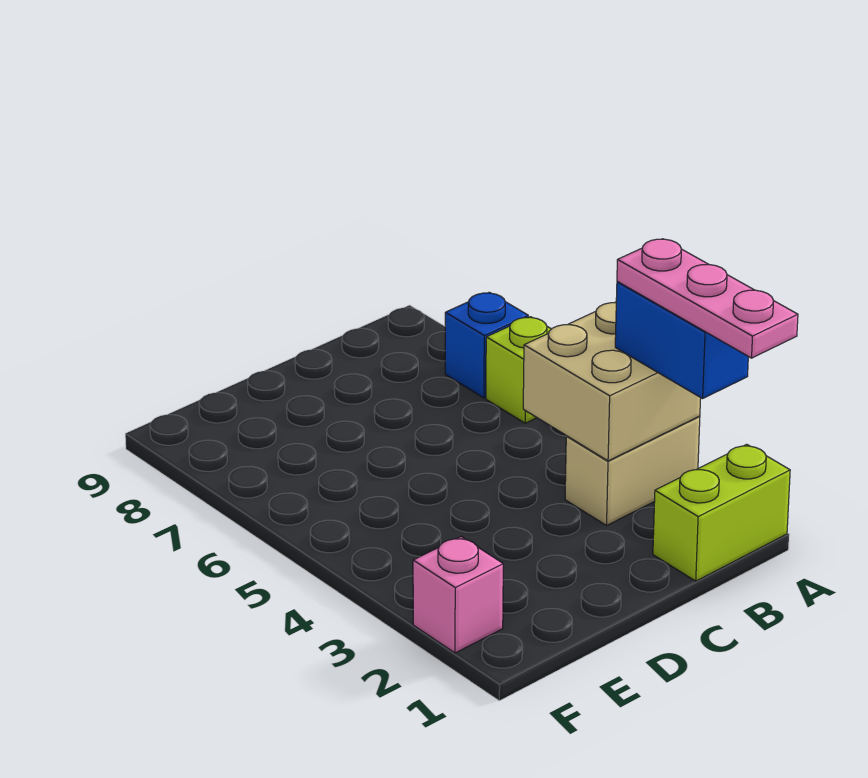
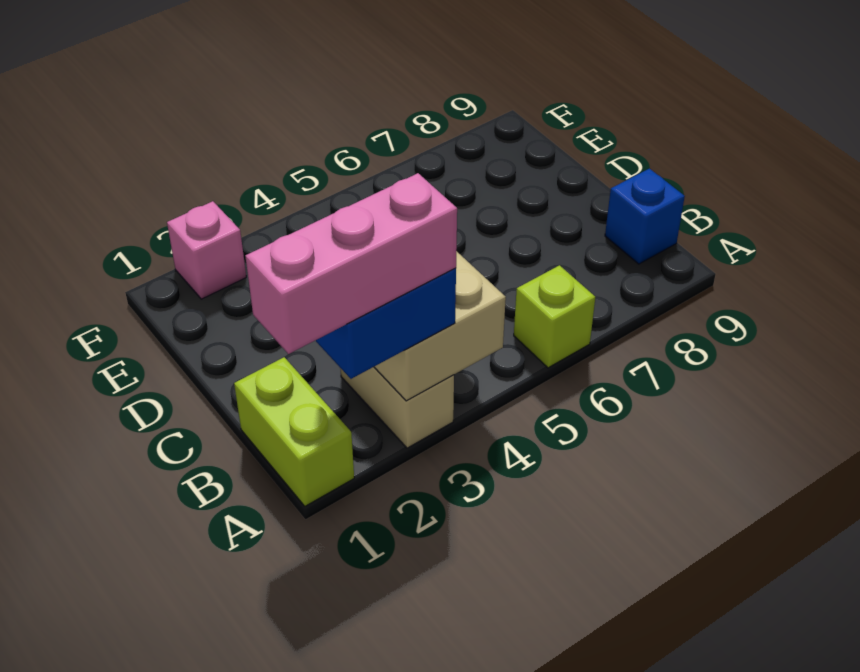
pink 1x3 plate [617,239,798,358] -> pink 1x3 brick [245,173,457,354]
blue 1x1 brick [445,292,528,398] -> blue 1x1 brick moved to [605,169,685,264]

